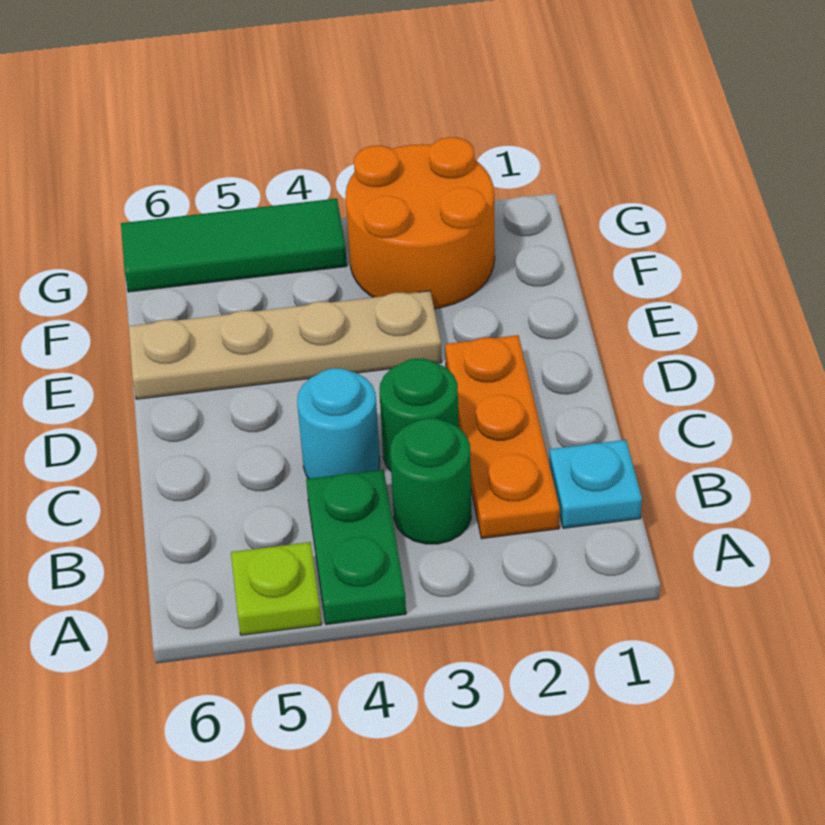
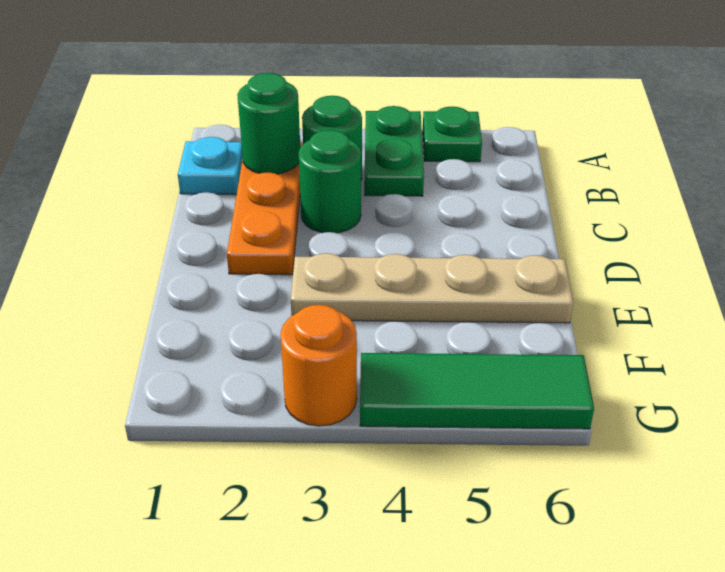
lime 1x1 plate [231,542,321,635] -> green 1x1 plate [423,107,482,162]
none -> green 1x1 round brick [237,73,300,174]
cyan 1x1 round brick [297,368,380,479] -> none
orange 2x2 round brick [346,137,495,309] -> orange 1x1 round brick [280,305,357,426]

